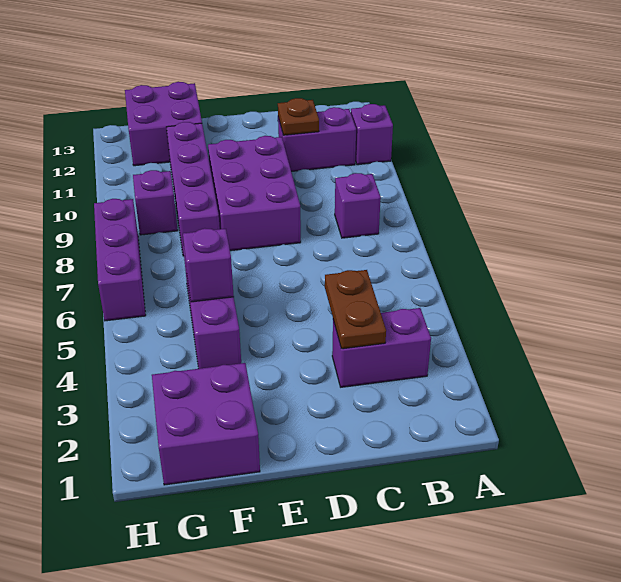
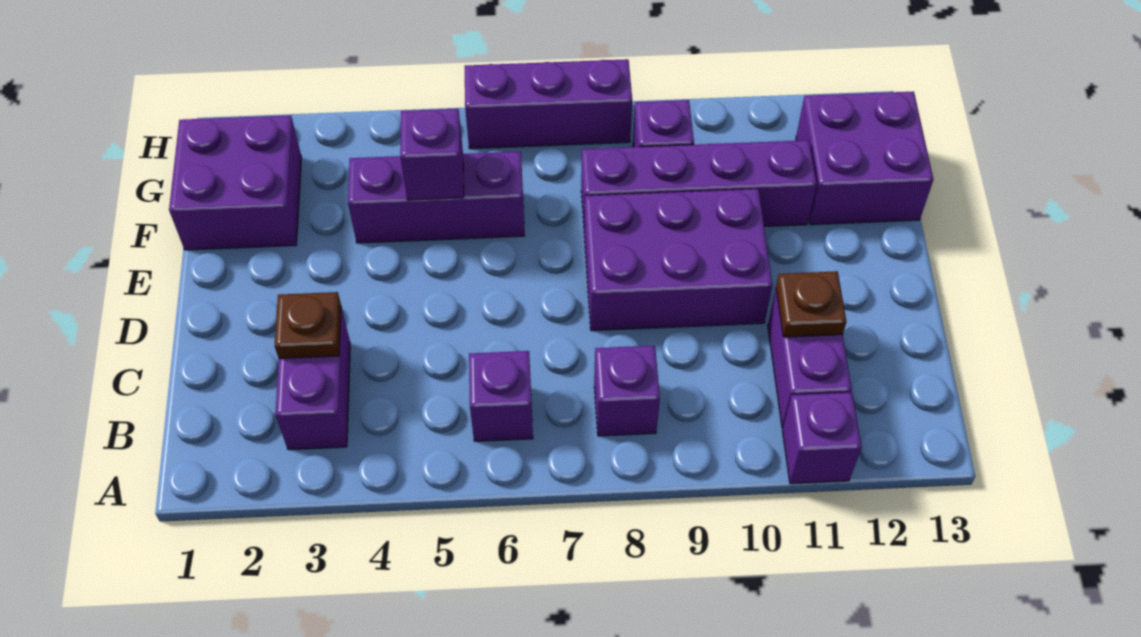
none -> purple 1x1 brick [469,351,533,441]
brown 1x2 plate [325,270,386,349] -> brown 1x1 plate [275,292,341,359]

